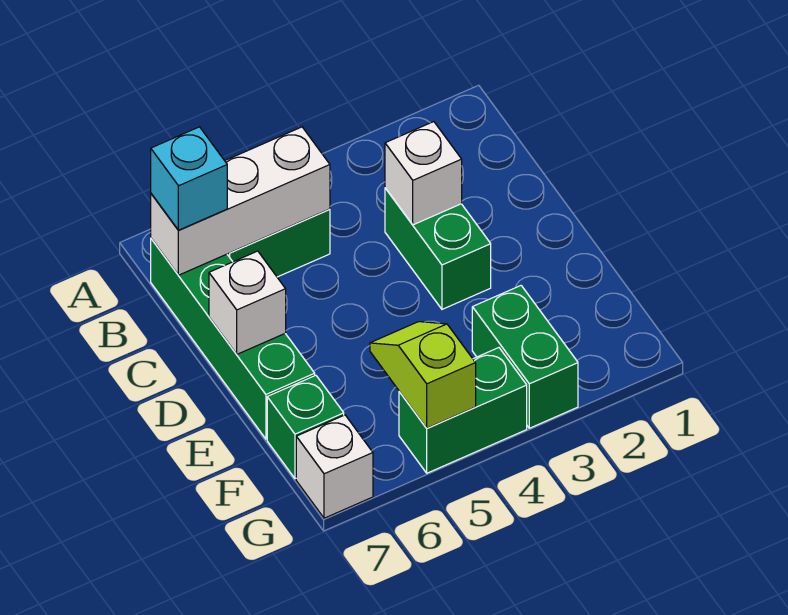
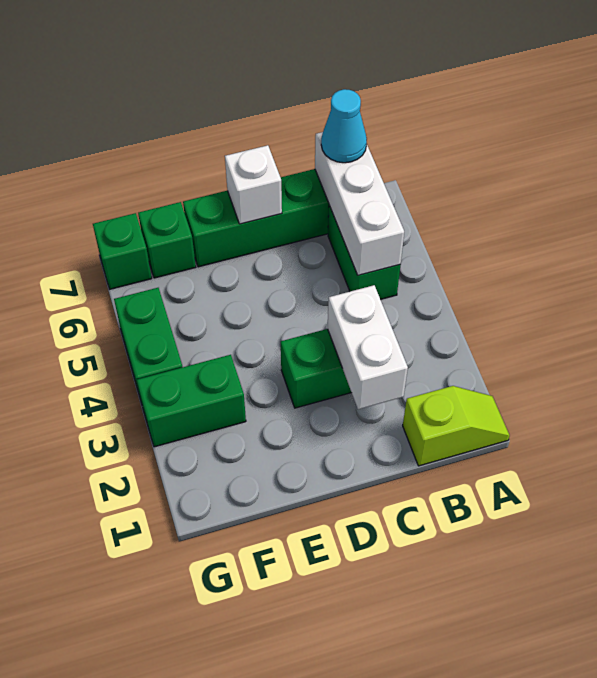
cyan 1x1 brick [151,127,227,230] -> cyan 1x1 cone [321,89,367,163]
white 1x1 brick [385,122,462,225] -> white 1x2 brick [328,285,408,409]
lime 1x2 slope [370,322,476,428] -> lime 1x2 slope moved to [403,386,510,466]
white 1x1 brick [296,415,373,518] -> green 1x1 brick [93,213,152,289]

